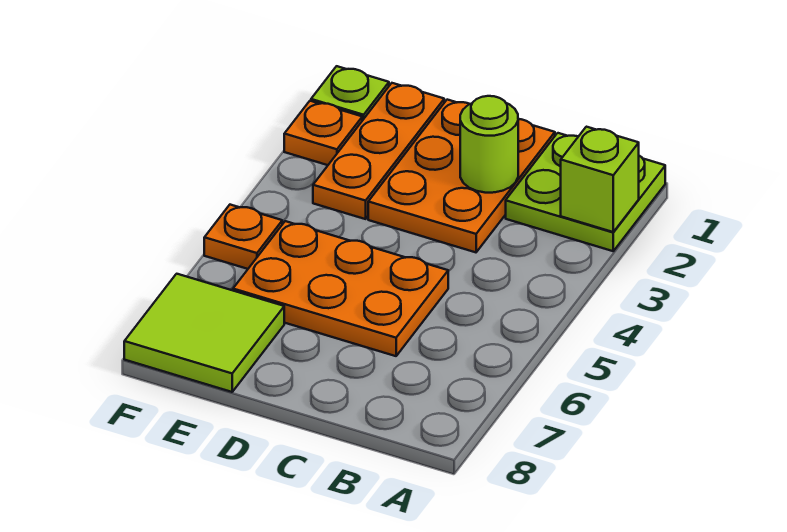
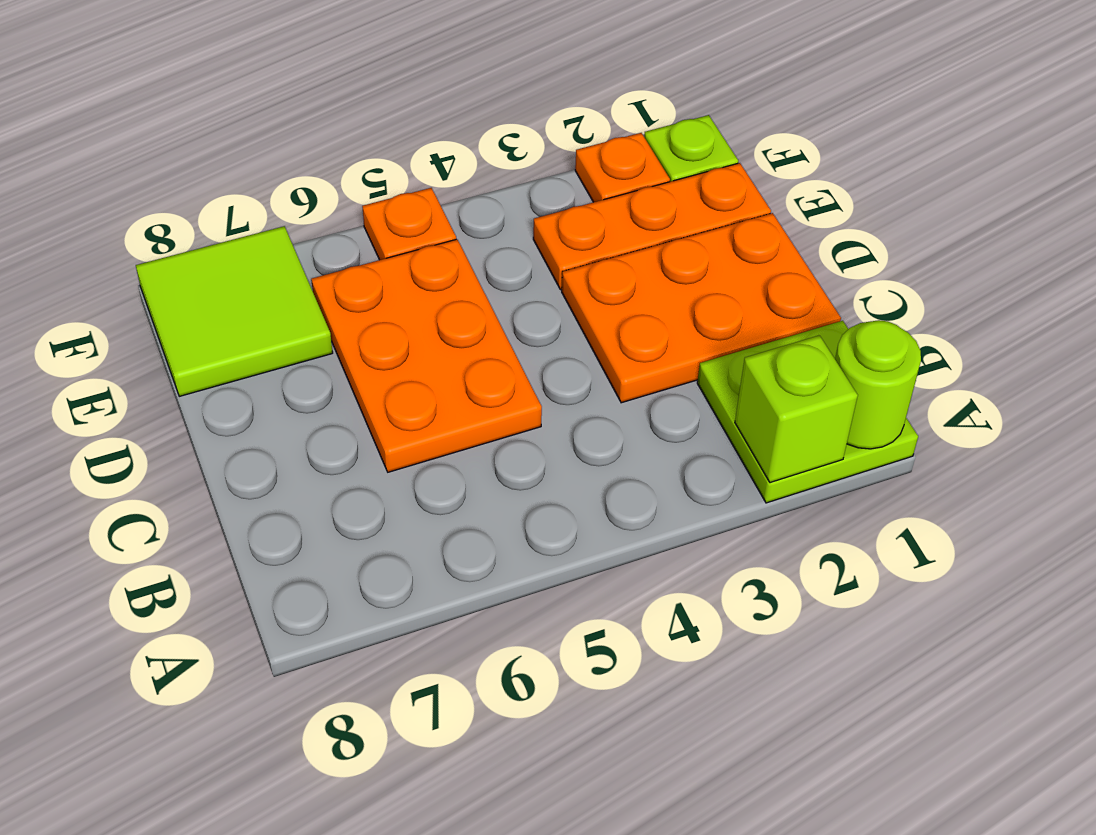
lime 1x1 round brick [460,96,518,193] -> lime 1x1 round brick moved to [835,320,921,449]

